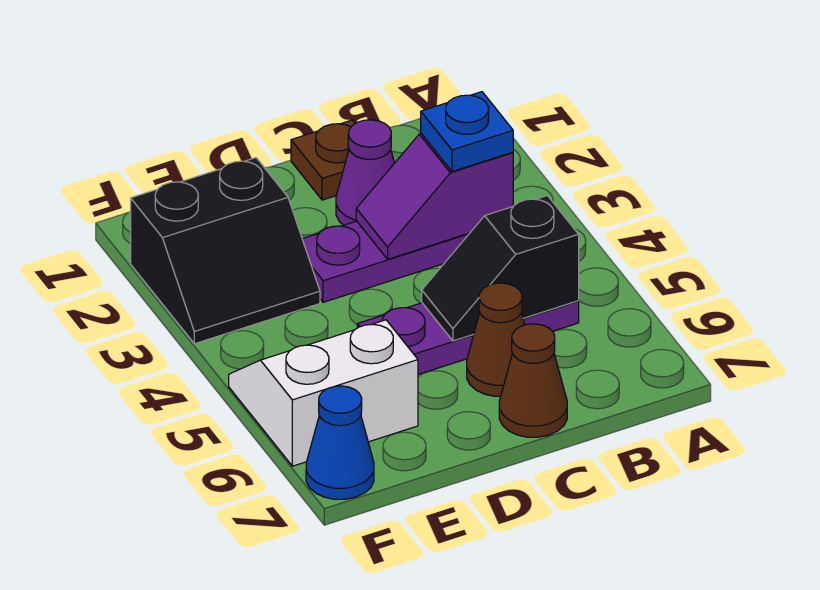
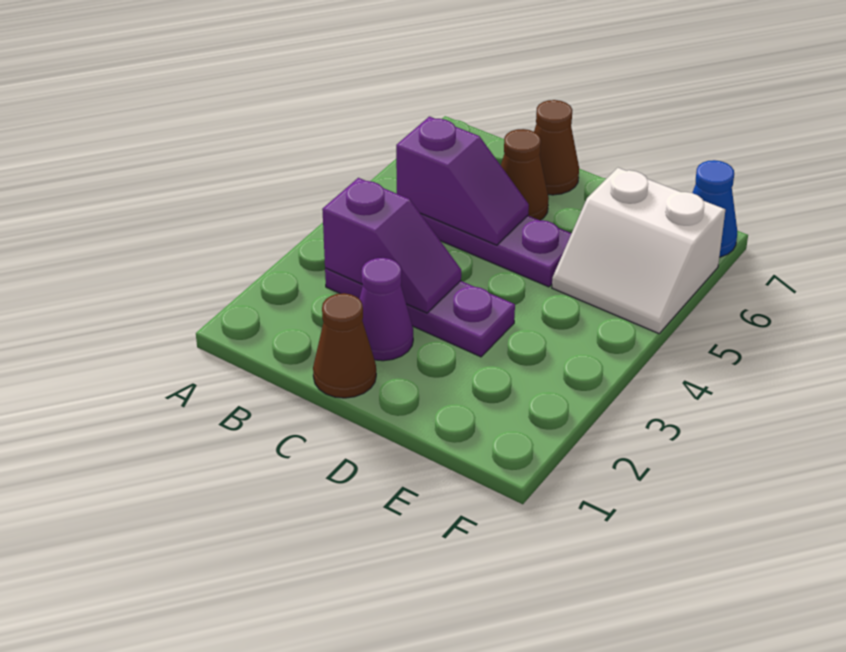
blue 1x1 plate [421,92,513,172] -> none
black 1x2 slope [422,196,579,341] -> purple 1x2 slope [396,117,529,245]
brown 1x1 plate [291,120,355,200] -> brown 1x1 cone [313,293,376,398]
black 2x2 slope [131,158,320,344] -> none

